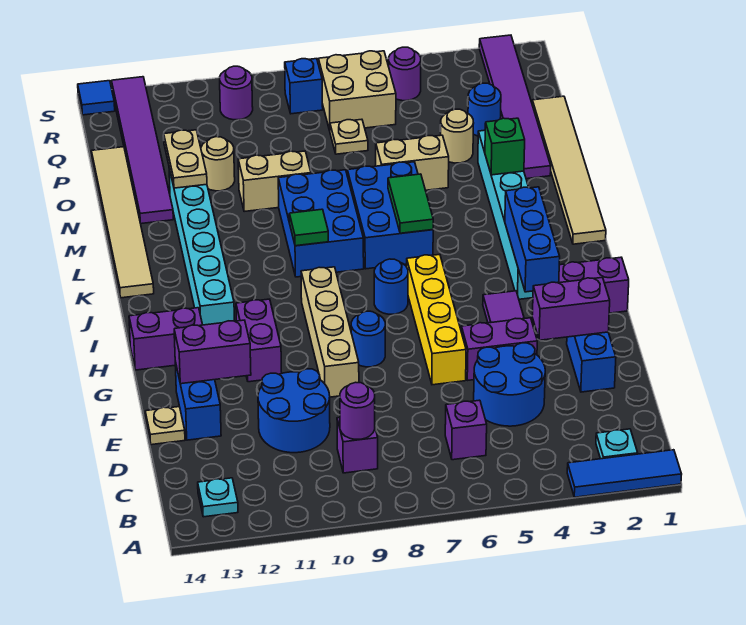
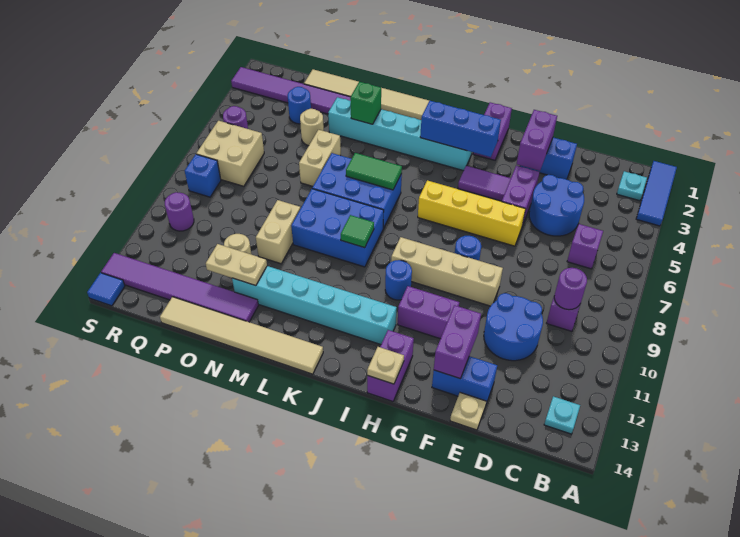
blue 1x1 round brick [374,259,408,314] -> blue 1x1 round brick moved to [385,260,412,300]
tan 1x1 plate [330,119,368,154] -> tan 1x1 plate moved to [367,347,404,384]

